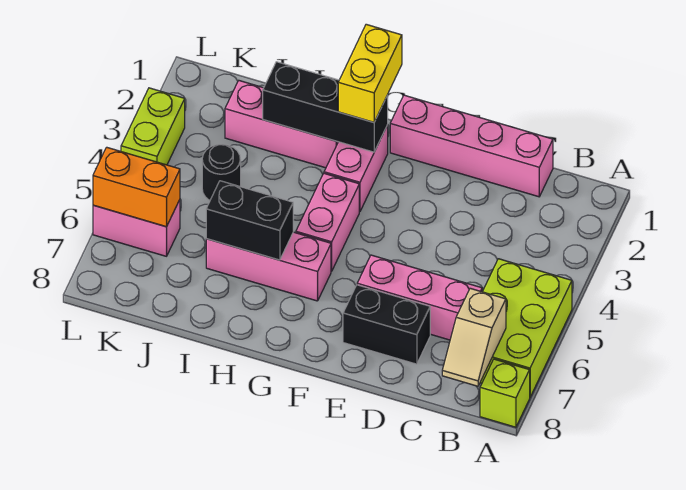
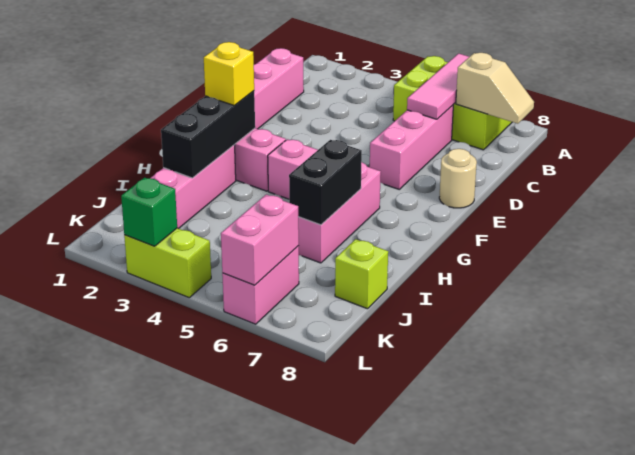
none -> pink 1x3 tile [407,53,469,119]
lime 1x1 brick [480,359,530,427] -> lime 1x1 brick moved to [335,239,388,309]
black 1x2 brick [343,285,430,364] -> none
none -> tan 1x1 round brick [439,149,477,208]
yellow 1x2 brick [338,24,402,122] -> yellow 1x1 brick [204,42,254,106]
black 1x1 round brick [202,144,241,201] -> none
orange 1x2 brick [93,147,180,227] -> pink 1x2 brick [221,195,299,285]
none -> green 1x1 brick [121,178,177,246]

